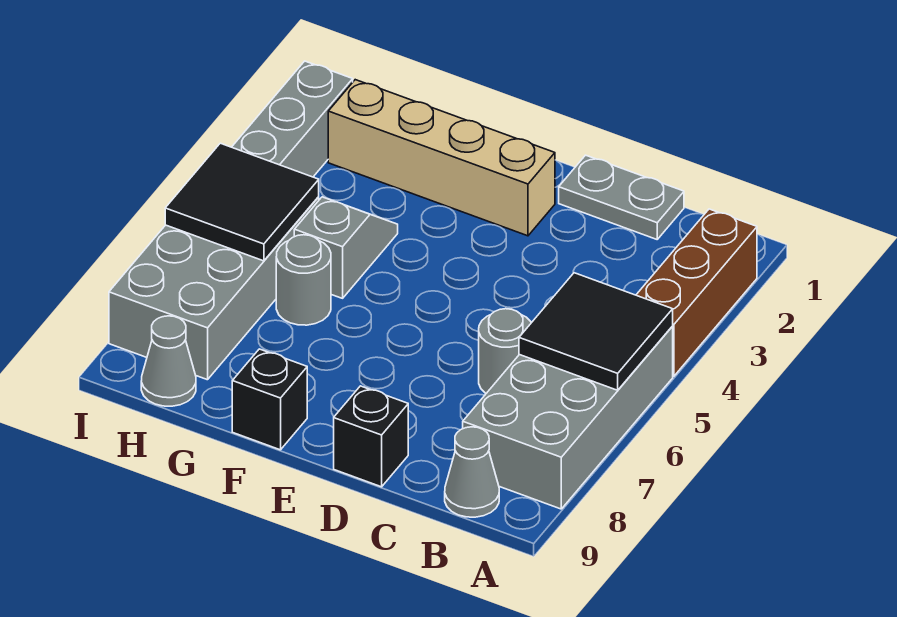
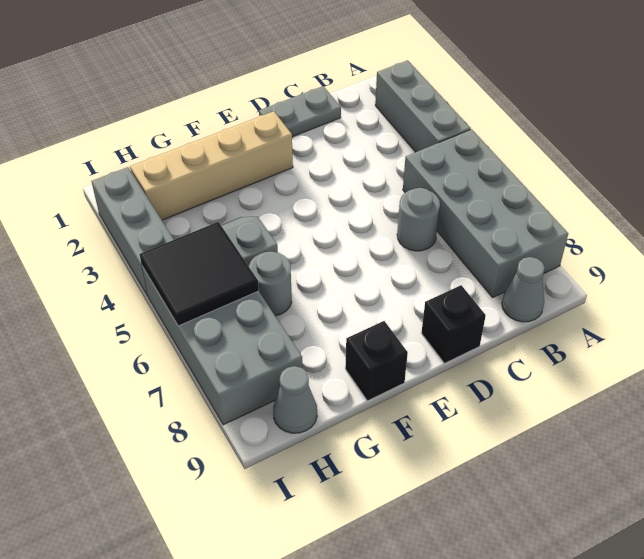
brown 1x3 brick [636,209,757,376] -> grey 1x3 brick [375,60,471,152]
black 2x2 tile [519,273,673,390] -> none

